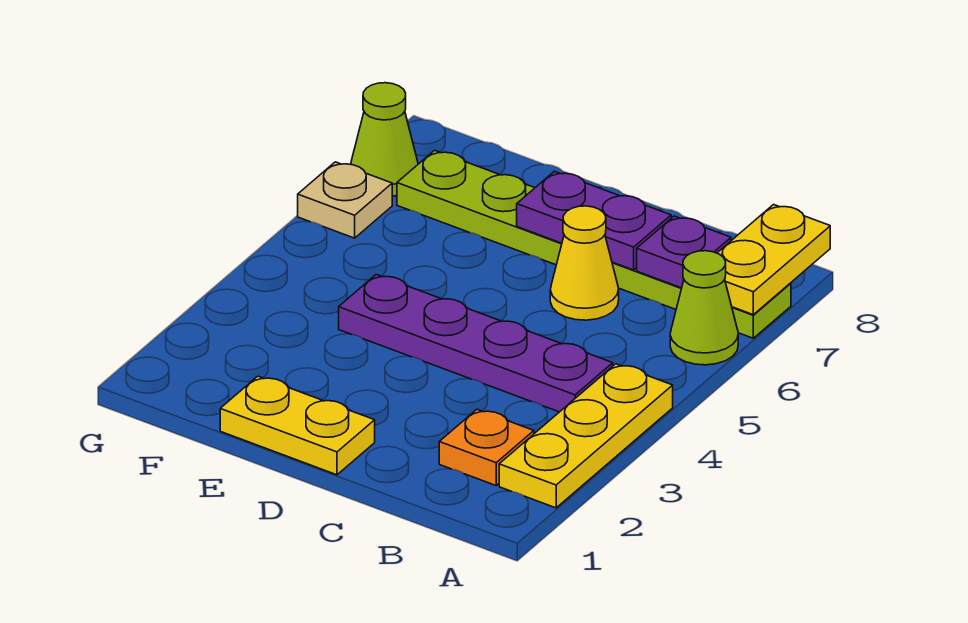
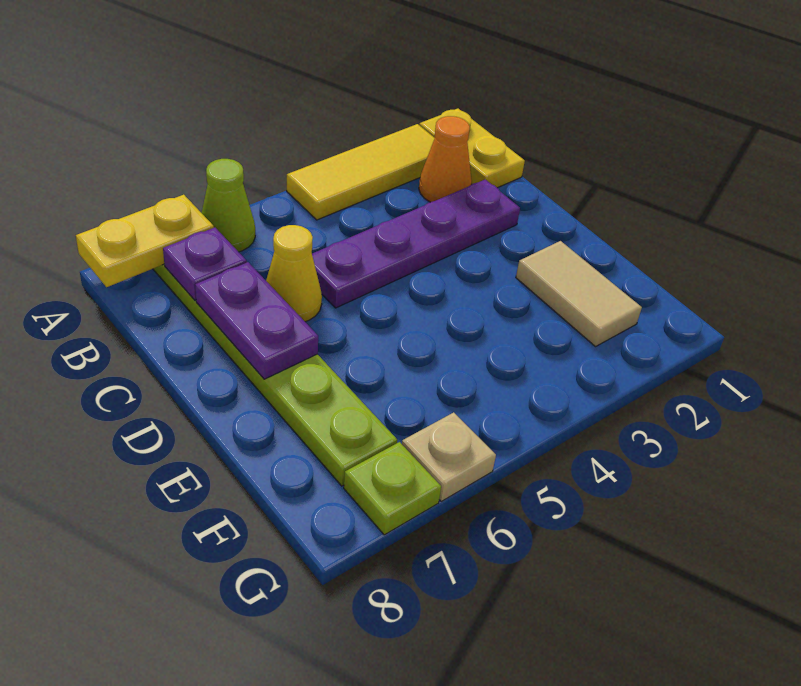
yellow 1x3 plate [499,364,673,508] -> yellow 1x3 tile [287,124,435,220]
orange 1x1 plate [439,410,534,485] -> orange 1x1 cone [419,116,472,202]
purple 1x4 plate [339,275,613,412] -> purple 1x4 plate turned to [312,179,520,308]
yellow 1x2 plate [220,376,375,475] -> yellow 1x2 plate moved to [419,109,525,188]
none -> tan 1x2 tile [516,241,642,347]
lime 1x1 cone [351,83,418,196] -> lime 1x1 plate [344,442,441,535]

